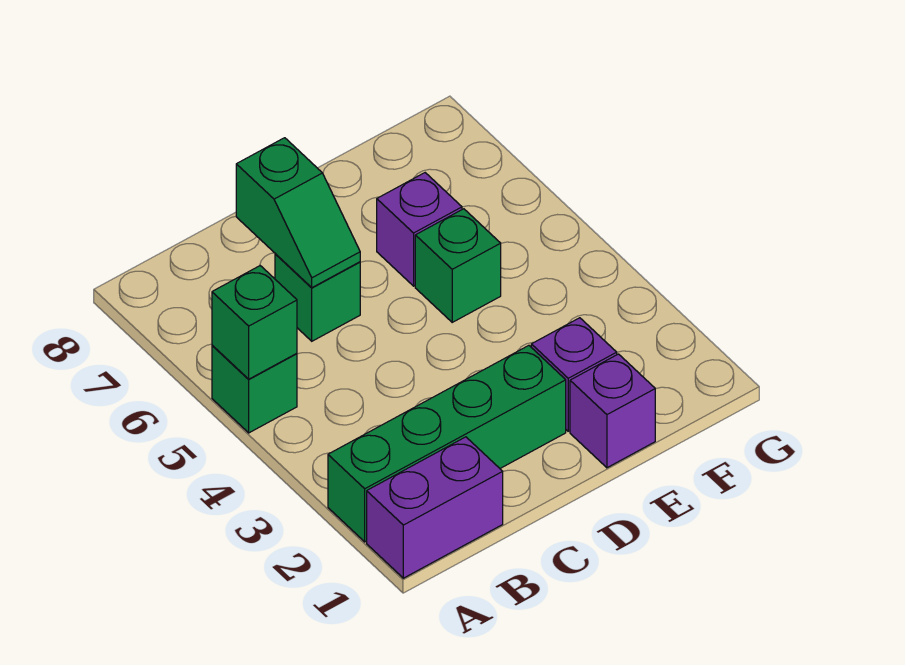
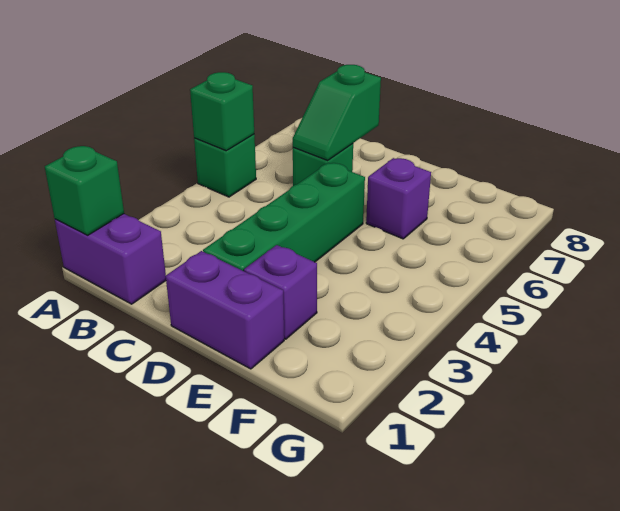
green 1x4 brick [328,345,566,542] -> green 1x4 brick turned to [203,163,365,271]
purple 1x1 brick [570,354,655,468] -> purple 1x2 brick [166,251,284,369]
green 1x1 brick [415,209,501,322] -> green 1x1 brick moved to [45,146,124,235]

